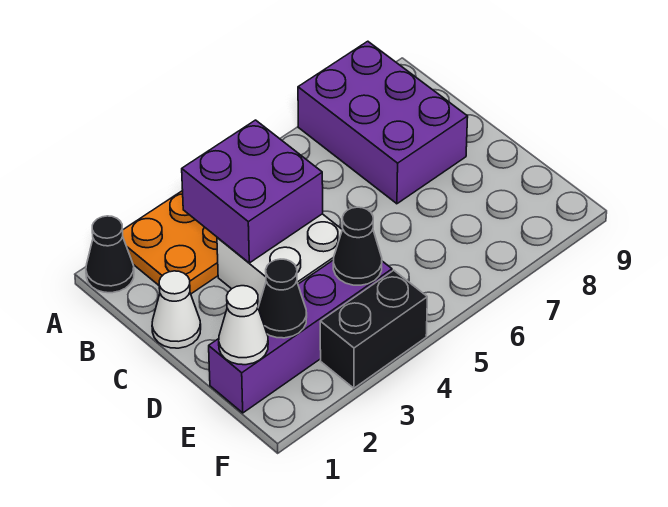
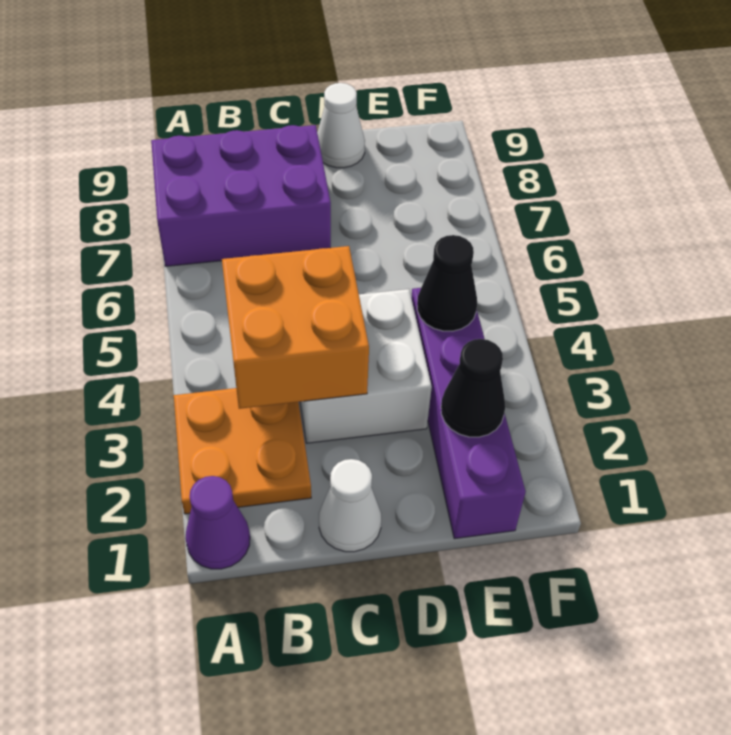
black 1x1 cone [86,216,134,293] -> purple 1x1 cone [185,476,250,569]
purple 2x2 brick [182,120,323,263] -> orange 2x2 brick [222,246,369,409]
white 1x1 cone [219,286,268,365] -> white 1x1 cone moved to [317,83,365,168]
black 1x2 brick [320,270,427,388] -> none

